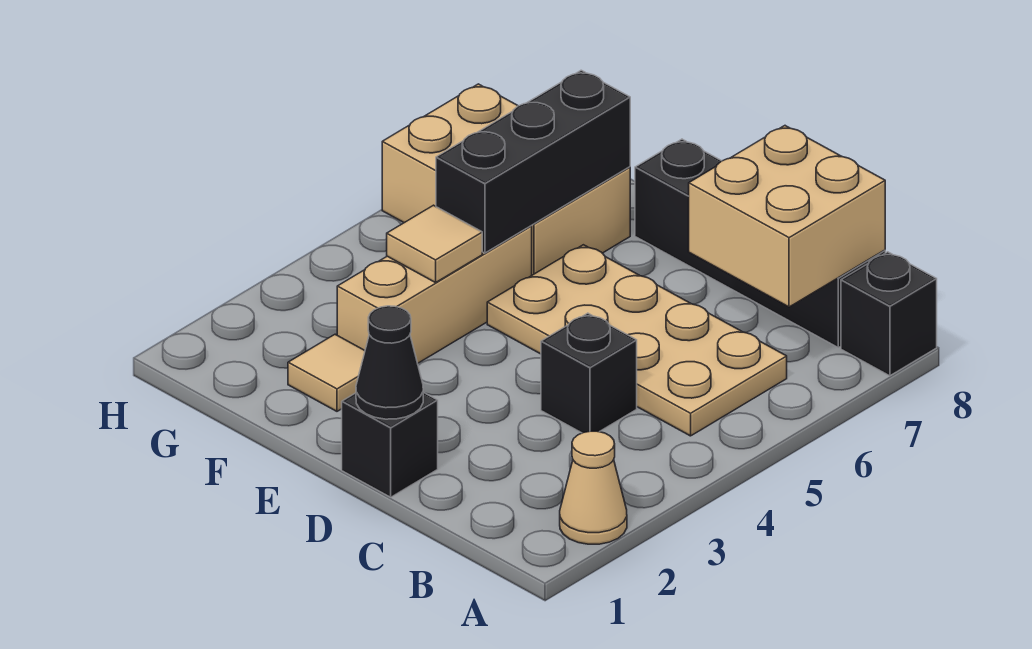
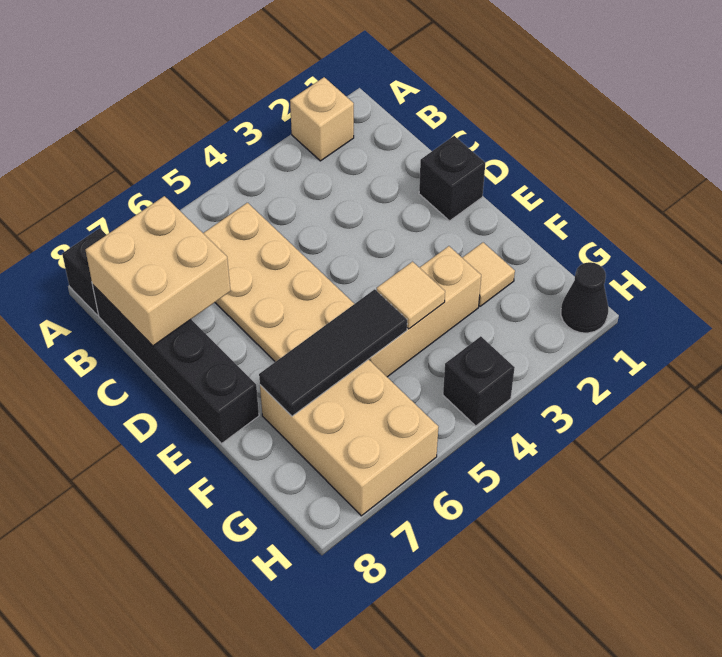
tan 1x1 cone [560,431,627,544] -> tan 1x1 brick [290,77,354,161]
black 1x1 brick [541,313,637,433] -> black 1x1 brick moved to [443,336,515,426]
black 1x1 cone [356,306,423,419] -> black 1x1 cone moved to [561,262,608,333]
black 1x3 brick [436,70,630,253] -> black 1x3 tile [259,289,407,416]

